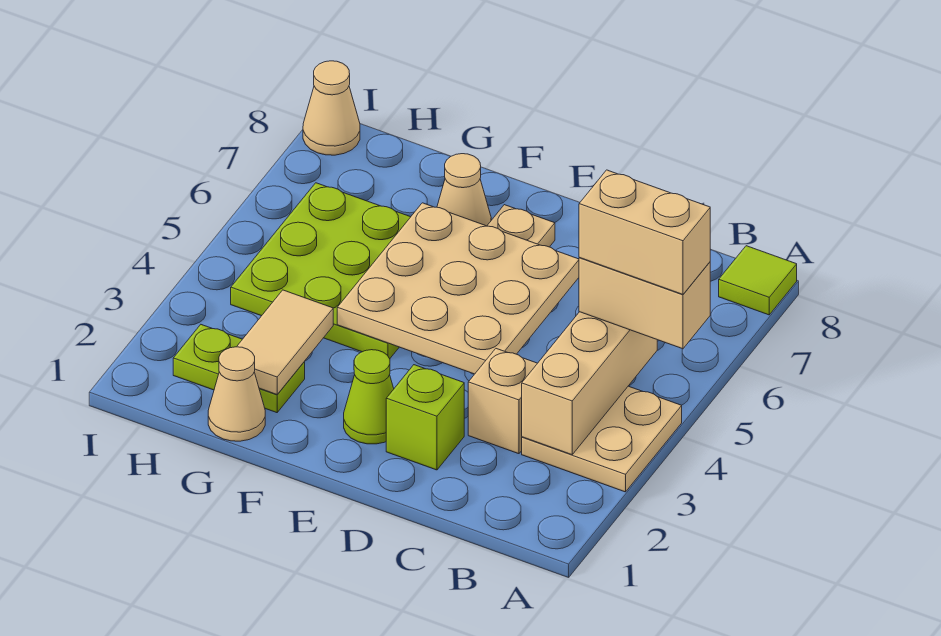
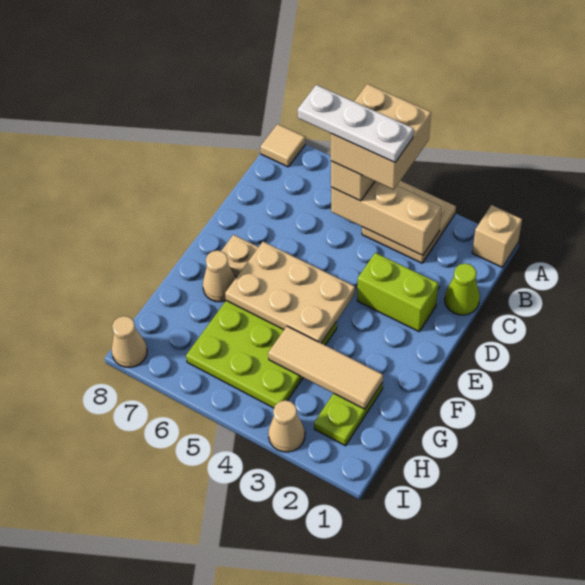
tan 1x2 brick [579,170,711,294] -> tan 2x2 brick [331,84,431,190]
lime 1x1 tile [719,246,797,315] -> tan 1x1 tile [260,124,305,167]
none -> white 1x3 plate [298,85,413,162]
tan 1x1 brick [468,349,537,454] -> tan 1x1 brick moved to [472,205,522,267]
lime 1x1 brick [386,365,464,470] -> lime 1x2 brick [357,253,438,331]
tan 3x3 plate [337,203,579,374] -> tan 2x3 plate [225,242,355,343]
lime 1x1 cone [344,350,394,444] -> lime 1x1 cone moved to [445,263,480,315]
tan 1x1 cone [208,347,265,441] -> tan 1x1 cone moved to [268,400,305,452]
tan 1x2 tile [237,290,333,394] -> tan 1x3 tile [268,326,383,409]

